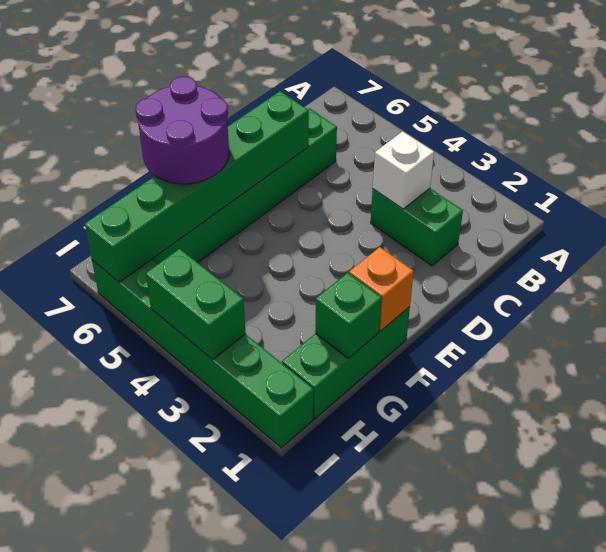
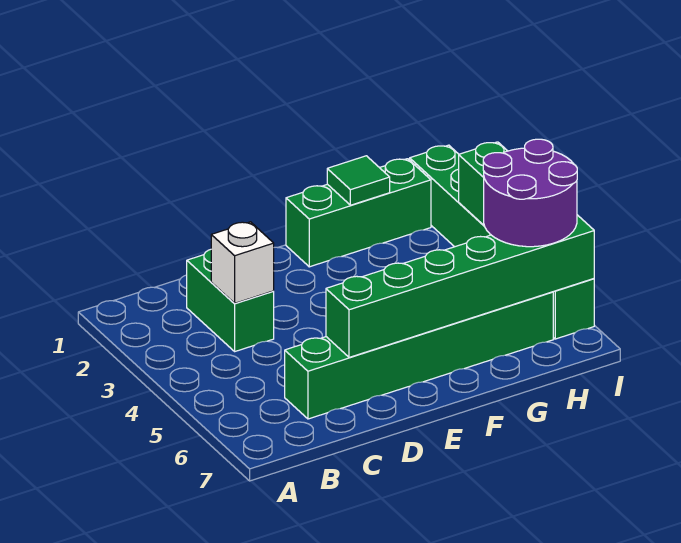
orange 1x1 brick [349,247,414,331] -> none
purple 2x2 round brick [136,77,229,184] -> purple 2x2 round brick moved to [483,139,577,247]
green 1x1 brick [315,273,382,358] -> green 1x1 tile [327,156,390,205]

